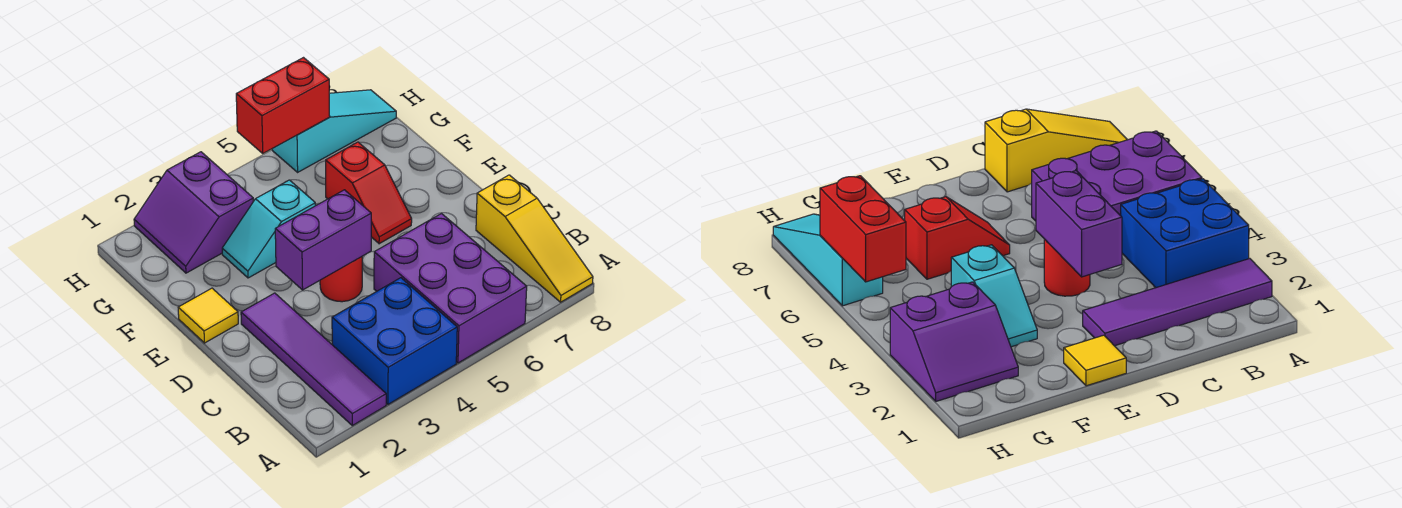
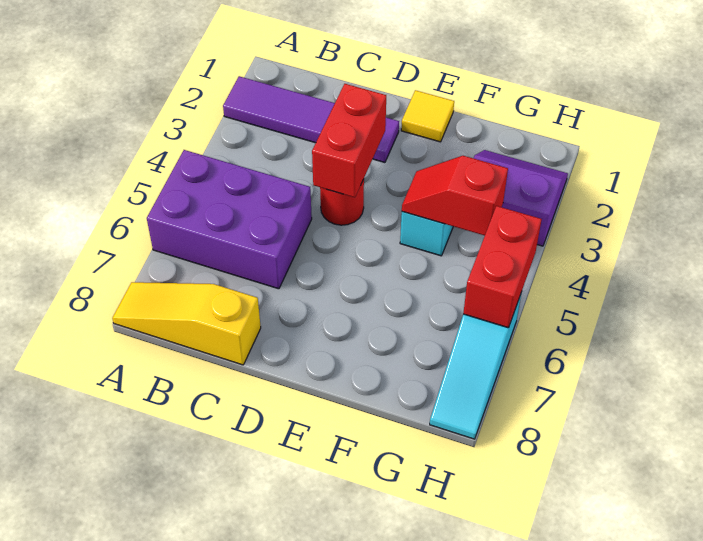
blue 2x2 brick [332,278,457,404] -> none
purple 1x2 brick [275,190,371,290] -> red 1x2 brick [312,84,386,197]
red 1x2 slope [326,142,412,244] -> red 1x2 slope moved to [402,156,508,235]

